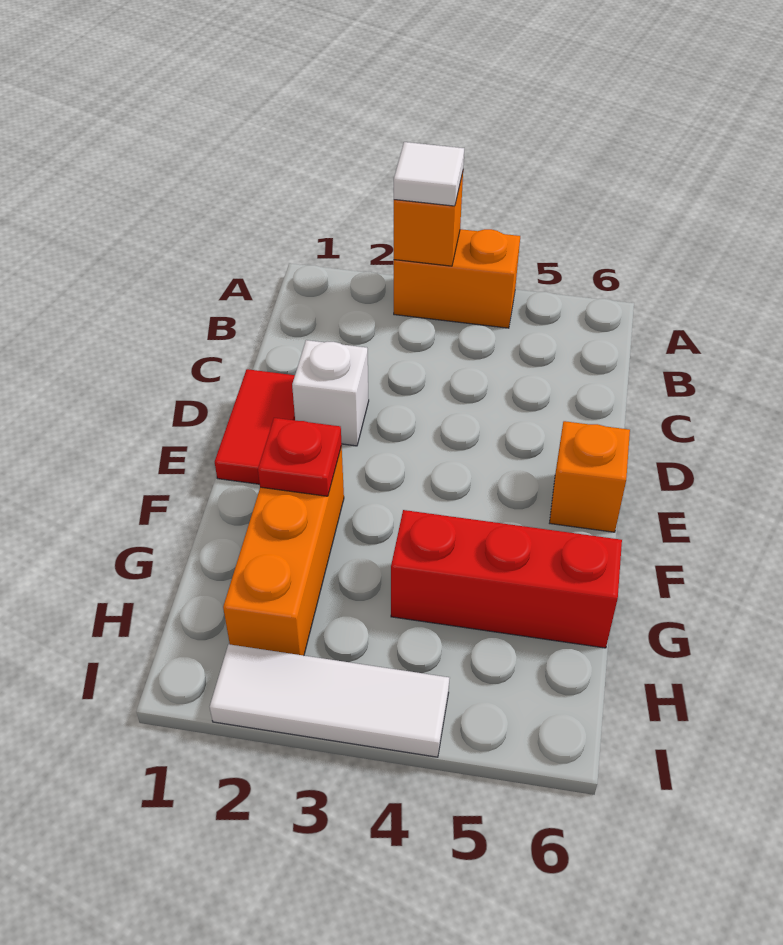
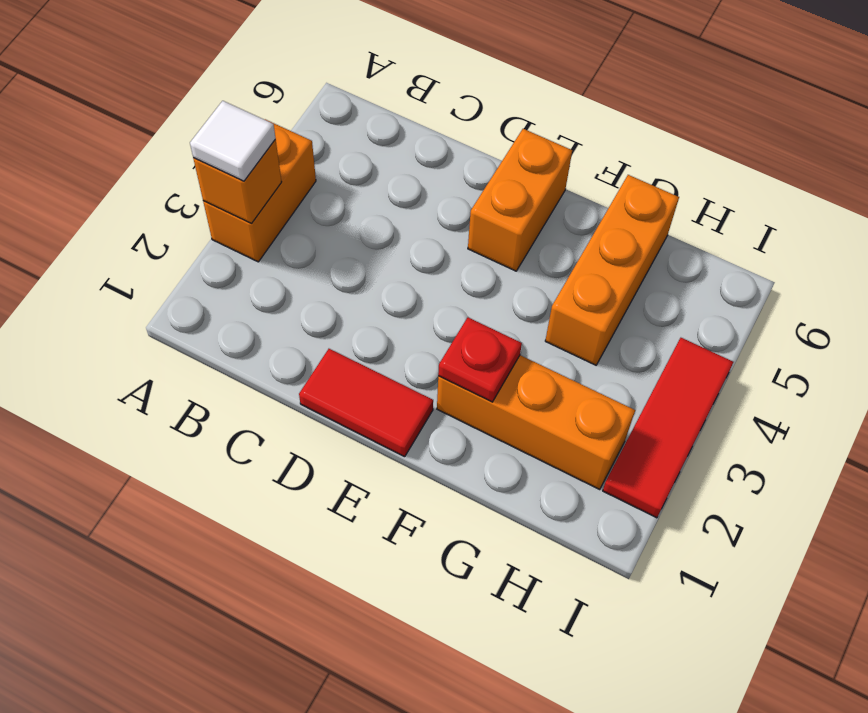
white 1x1 brick [292,340,369,446] -> none
orange 1x1 brick [550,421,630,532] -> orange 1x2 brick [468,129,572,271]
red 1x3 brick [391,510,622,648] -> orange 1x3 brick [545,175,679,365]
white 1x3 tile [210,644,449,757] -> red 1x3 tile [603,338,733,518]

